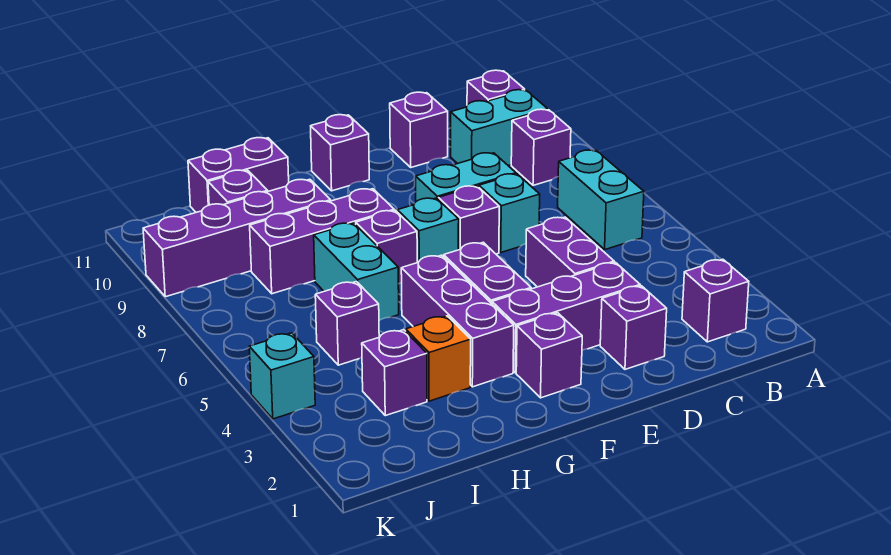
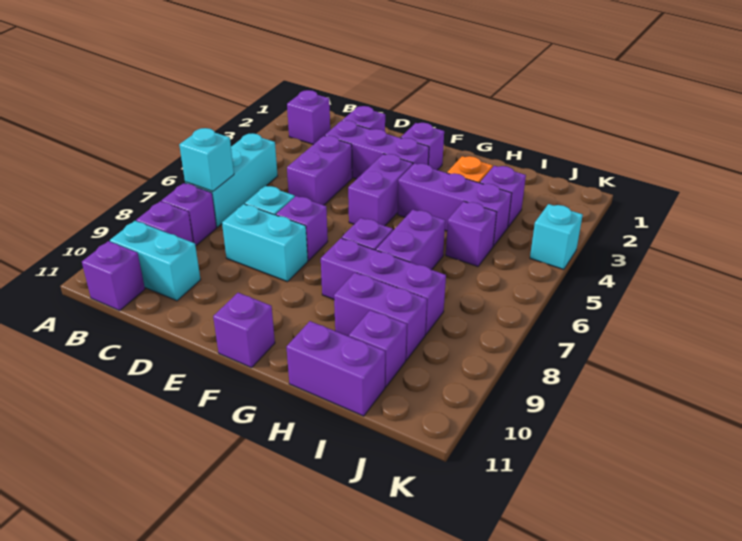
cyan 1x2 brick [558,150,644,249] -> cyan 1x3 brick [185,133,278,227]
purple 1x1 brick [390,92,448,167] -> purple 1x1 brick moved to [161,183,216,246]
cyan 1x1 brick [397,198,459,263] -> cyan 1x1 brick moved to [179,128,234,191]
purple 1x3 brick [401,255,514,387] -> purple 1x3 brick turned to [398,163,512,246]
cyan 1x2 brick [314,223,399,321] -> purple 1x2 brick [376,210,445,270]
purple 1x4 brick [143,179,331,297] -> purple 1x2 brick [334,273,427,360]

